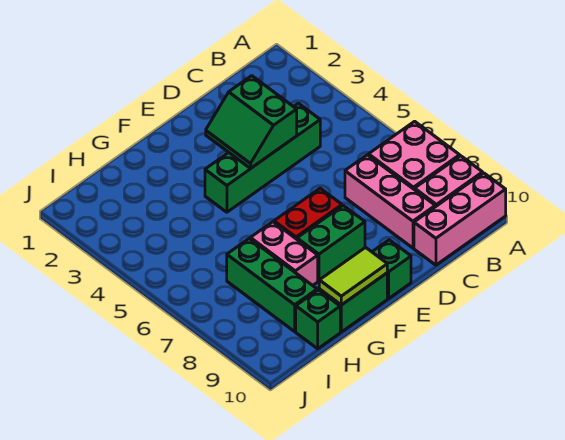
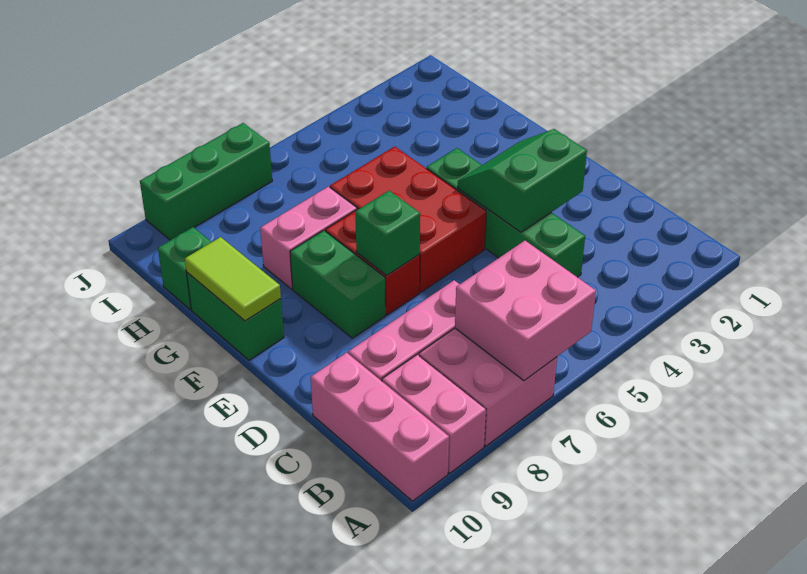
none -> pink 2x2 brick [455,241,596,381]
none -> red 2x3 brick [330,146,486,292]
green 1x1 brick [372,240,411,299] -> green 1x1 brick moved to [355,191,420,275]
green 1x3 brick [227,238,317,331] -> green 1x3 brick moved to [140,123,272,240]

